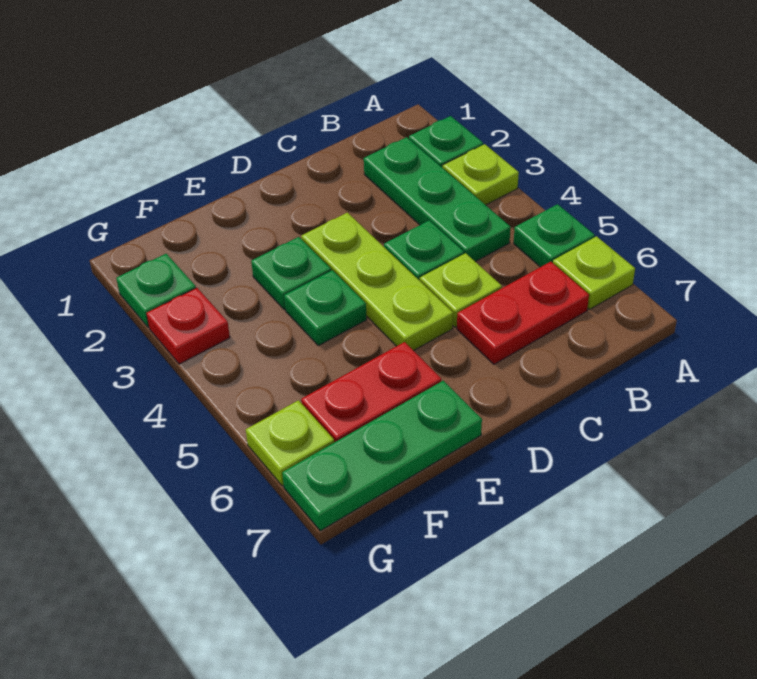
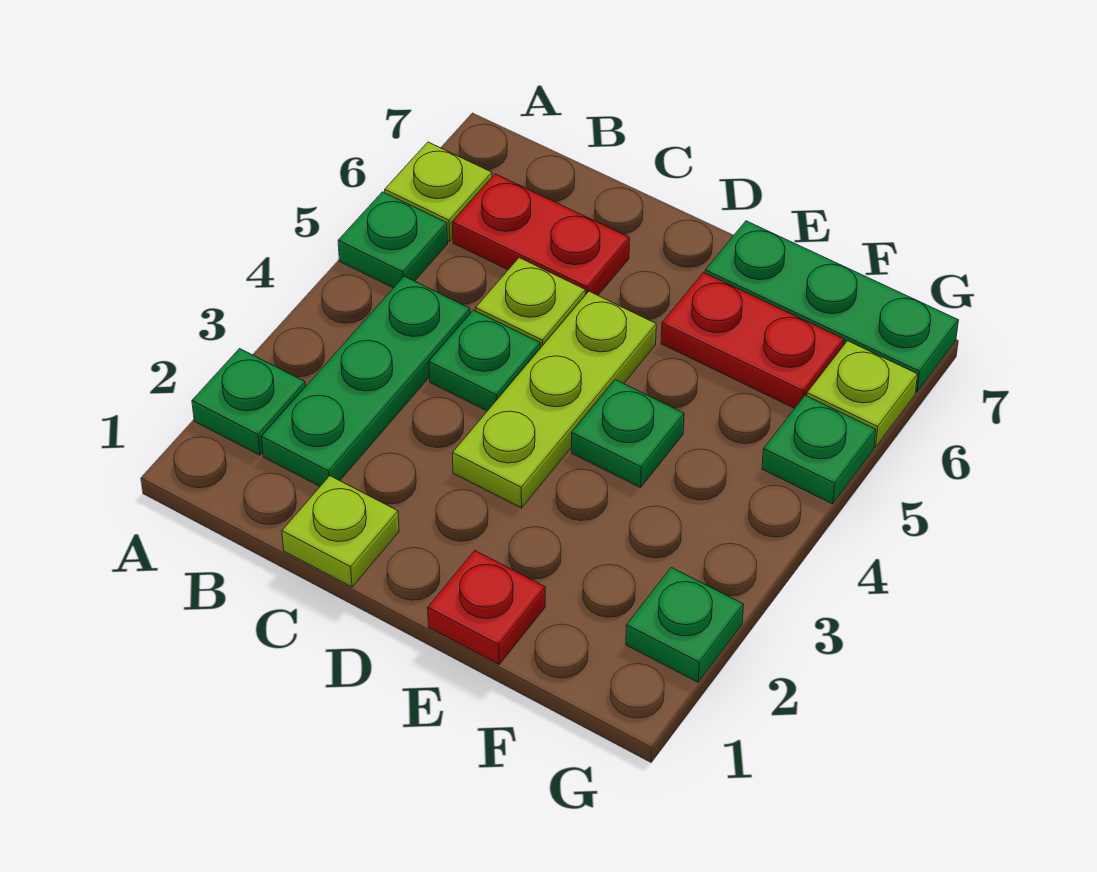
lime 1x1 plate [443,144,519,205] -> lime 1x1 plate moved to [282,476,399,587]
green 1x1 plate [251,237,331,310] -> green 1x1 plate moved to [762,395,876,504]
red 1x1 plate [146,288,230,364] -> red 1x1 plate moved to [428,551,545,665]

